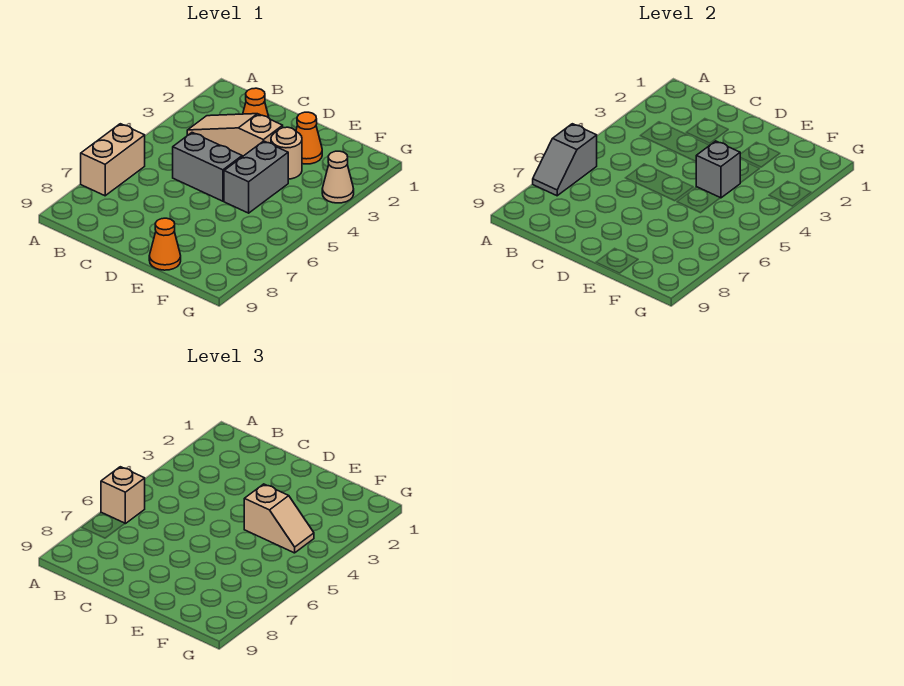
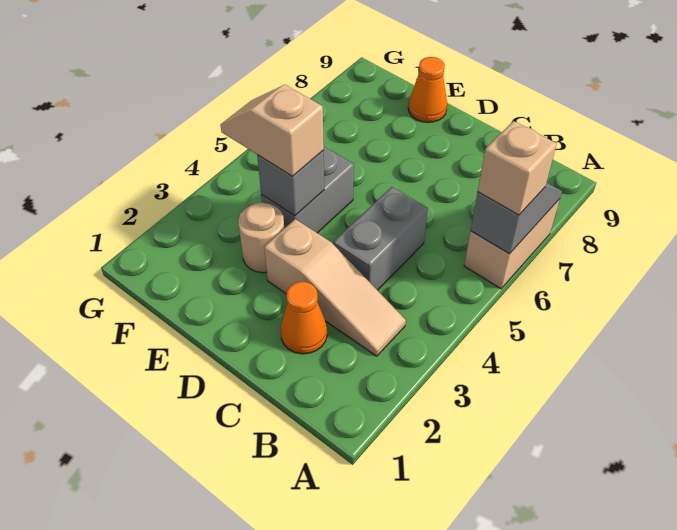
grey 1x2 brick [173,133,242,201] -> grey 1x2 brick turned to [334,187,428,290]
orange 1x1 cone [296,112,322,164] -> none
tan 1x1 cone [322,151,354,203] -> none

